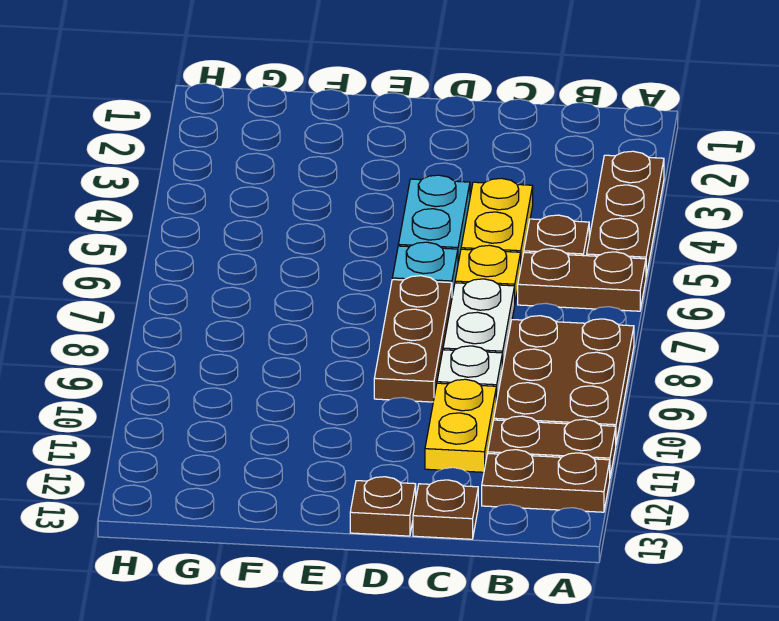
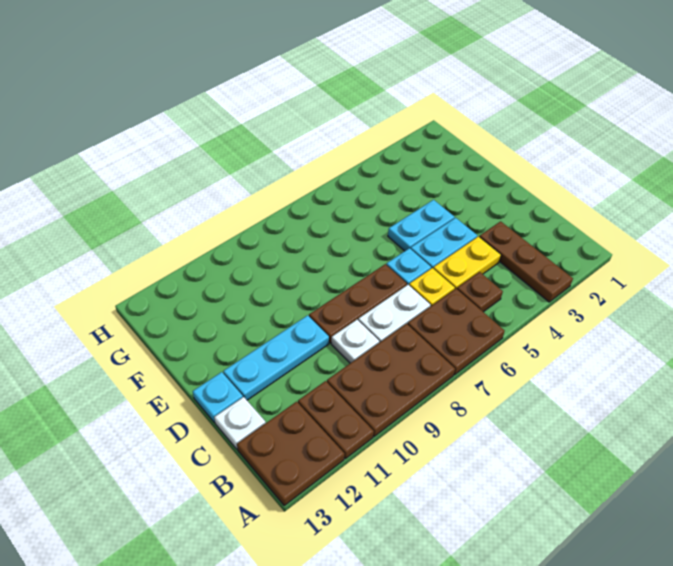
brown 1x3 plate [587,151,664,276] -> brown 1x3 plate turned to [479,221,573,302]
brown 1x2 plate [518,249,646,311] -> brown 2x2 plate [408,289,505,375]
brown 1x2 plate [482,450,610,512] -> brown 2x2 plate [237,402,344,506]
yellow 1x2 plate [425,379,496,472] -> none
brown 1x1 plate [413,480,478,539] -> white 1x1 plate [214,397,266,449]
none -> cyan 1x3 plate [223,315,329,400]
brown 1x1 plate [350,477,416,536] -> cyan 1x1 plate [193,372,243,423]
none -> cyan 1x2 plate [388,200,454,251]

